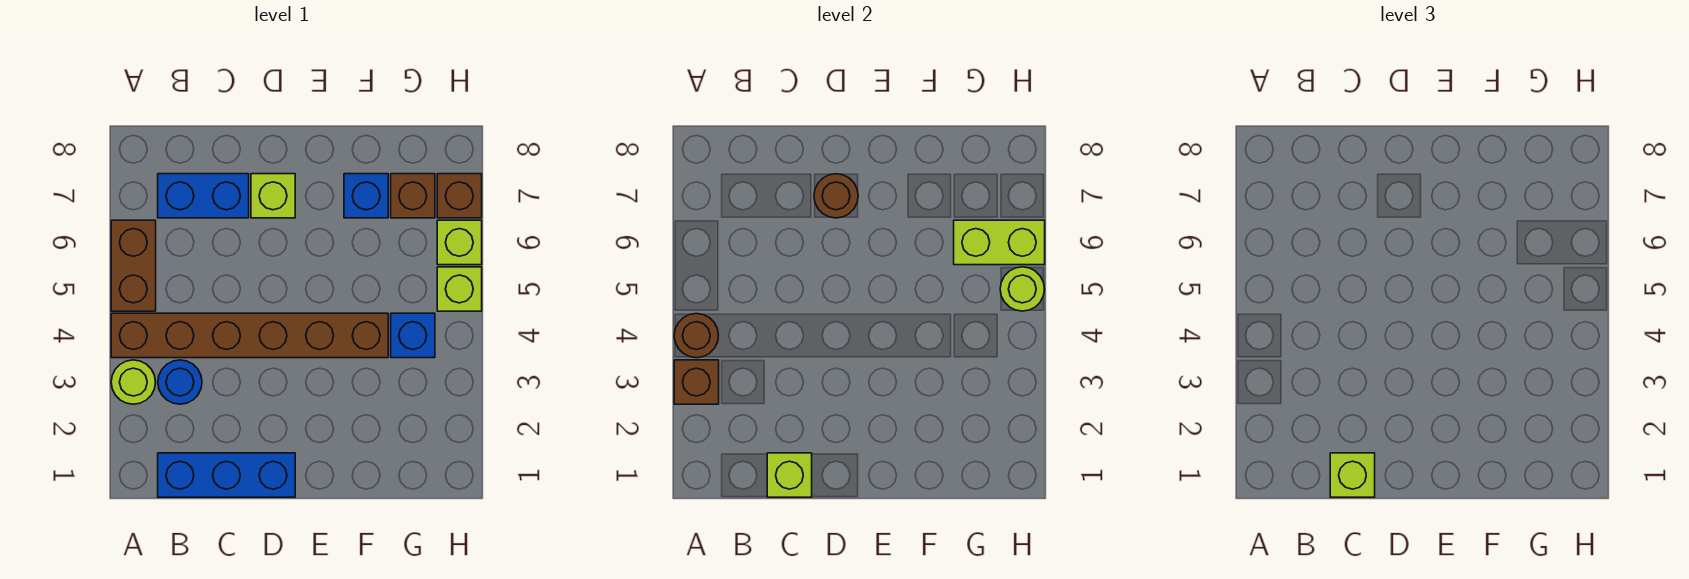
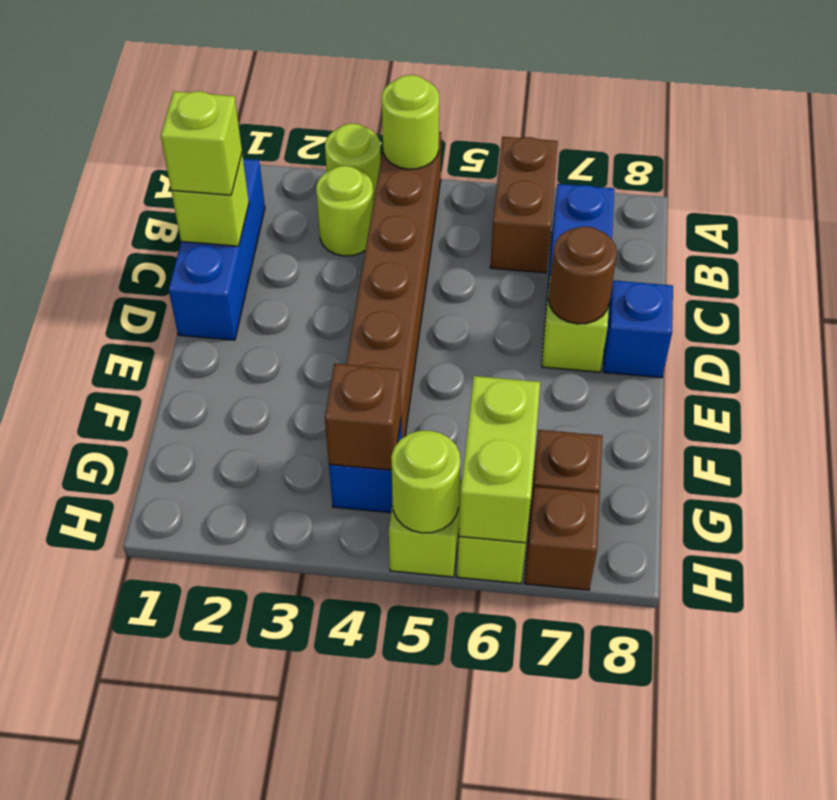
brown 1x1 brick [674,360,719,404] -> brown 1x1 brick moved to [325,364,401,470]
brown 1x1 round brick [674,313,719,358] -> lime 1x1 round brick [382,75,439,169]
brown 1x2 brick [111,220,156,311] -> brown 1x2 brick turned to [490,137,558,273]
blue 1x1 round brick [158,360,202,404] -> lime 1x1 round brick [316,166,373,256]
blue 1x1 brick [344,174,388,218] -> blue 1x1 brick moved to [603,280,673,378]

